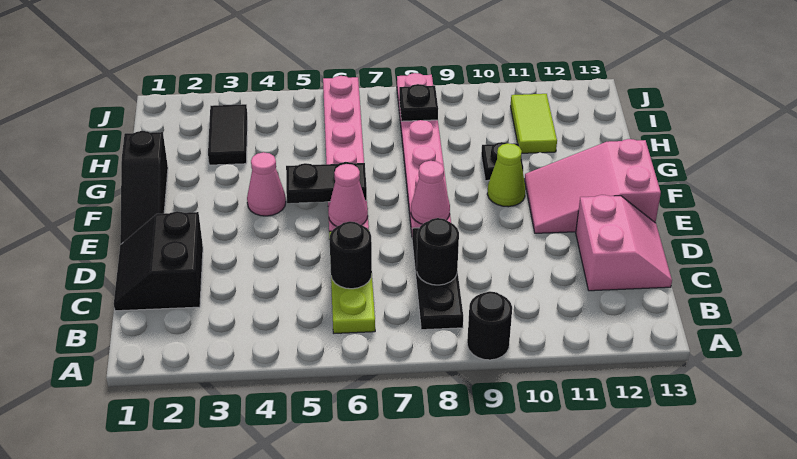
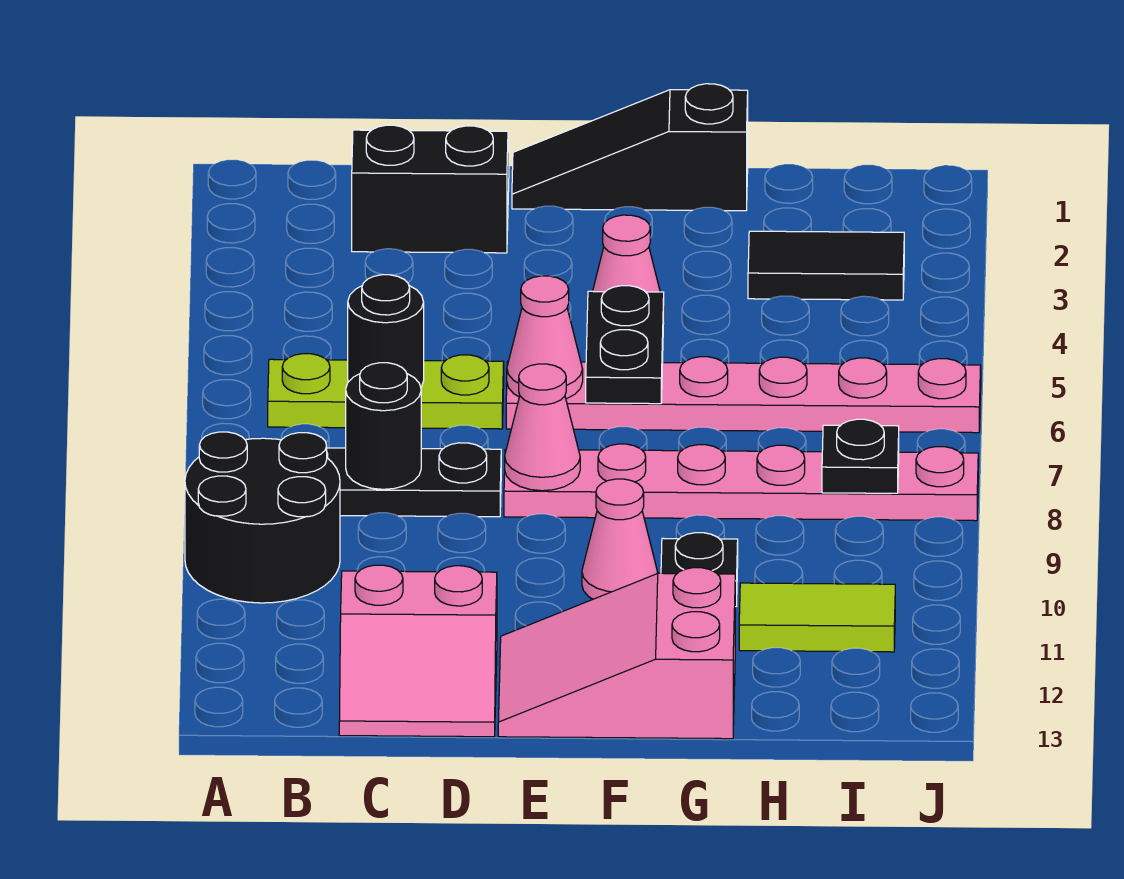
black 1x1 round brick [467,291,512,360] -> black 2x2 round brick [185,432,340,603]
pink 2x3 slope [525,139,661,233] -> pink 2x3 slope turned to [498,568,735,739]
lime 1x1 cone [487,143,526,207] -> pink 1x1 cone [582,479,658,599]

